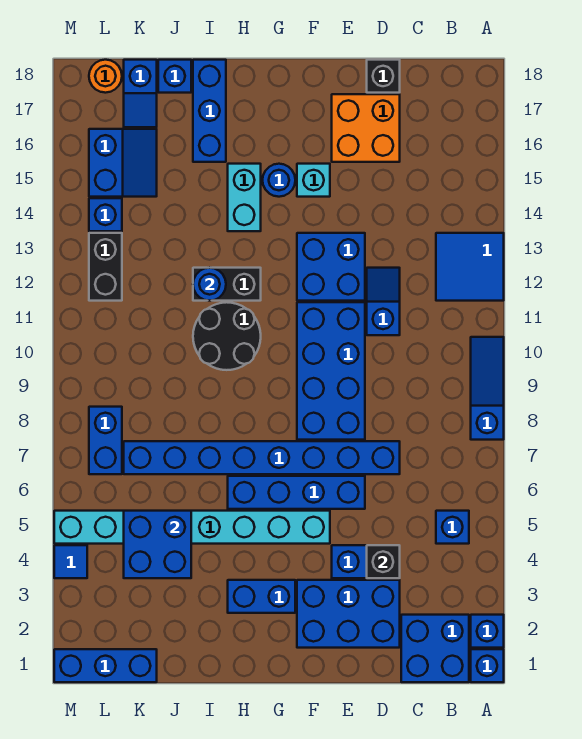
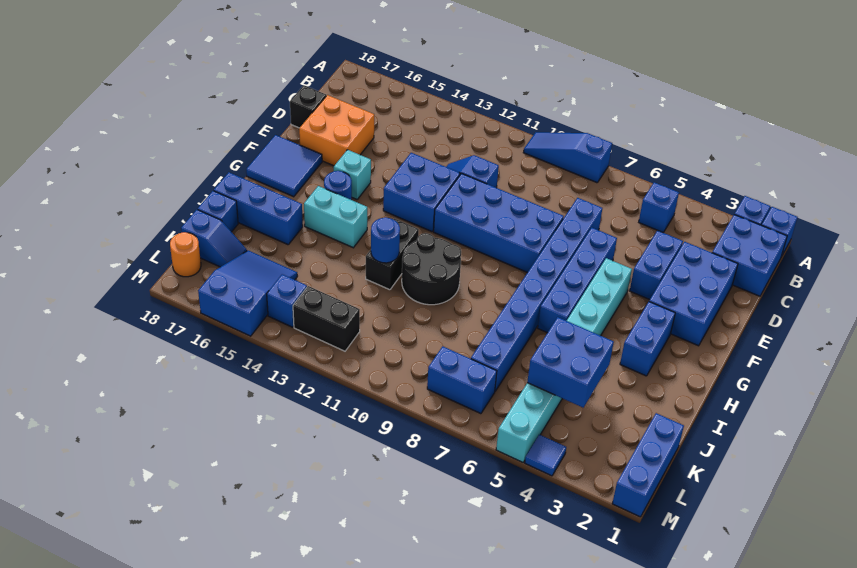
blue 2x2 tile [436,233,504,301] -> blue 2x2 tile moved to [246,135,322,197]
black 1x1 brick [367,545,400,578] -> none
blue 2x2 slope [89,129,157,197] -> blue 2x3 slope [198,250,297,336]

